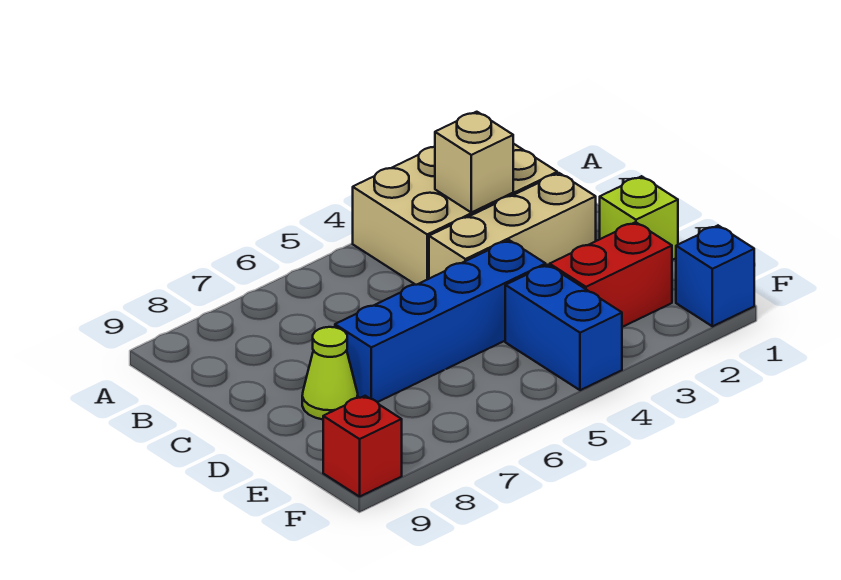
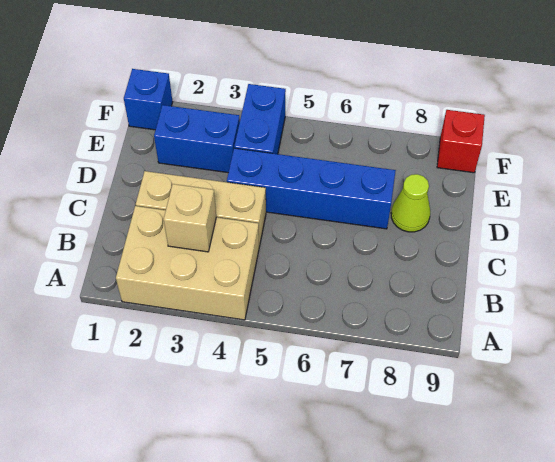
lime 1x1 brick [600,176,678,260] -> none
red 1x2 brick [550,222,672,327] -> blue 1x2 brick [154,105,240,173]

